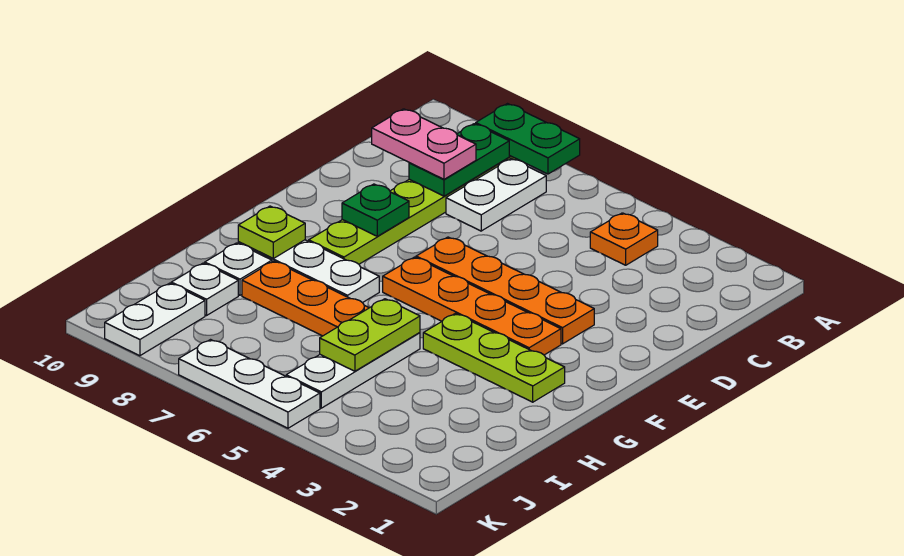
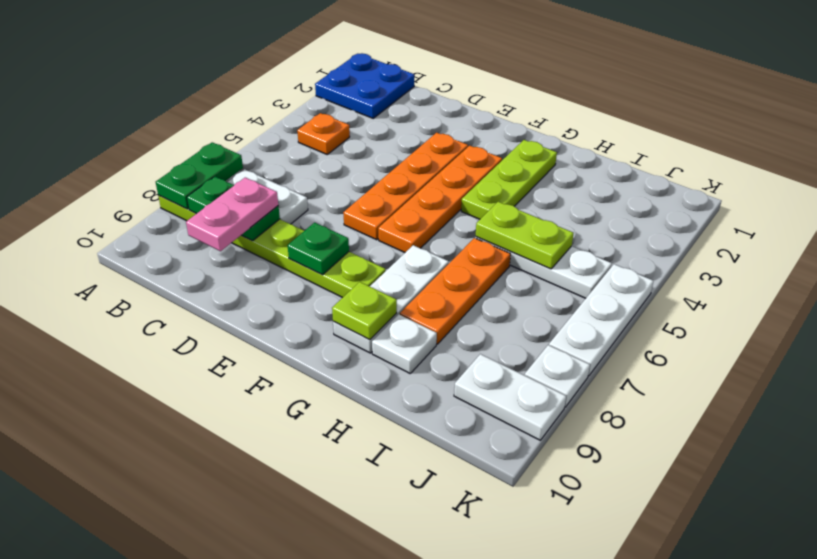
none -> blue 2x2 plate [315,53,414,118]
white 1x1 plate [171,263,238,315] -> white 1x1 plate moved to [525,345,590,407]

